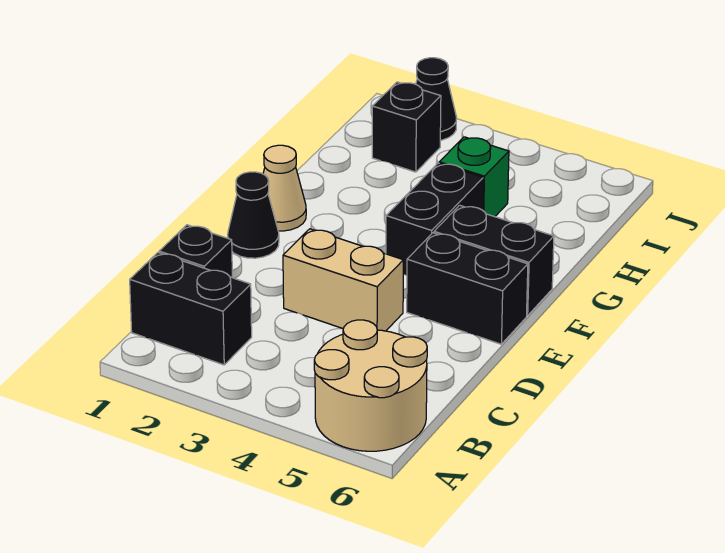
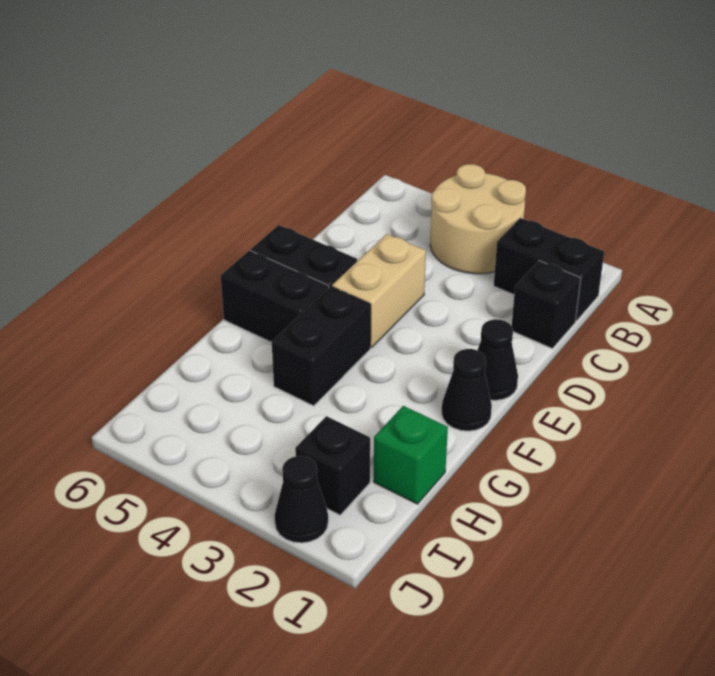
tan 2x2 round brick [314,320,427,451] -> tan 2x2 round brick moved to [430,164,526,274]
tan 1x2 brick [283,229,403,331] -> tan 1x2 brick turned to [332,234,426,347]
tan 1x1 cone [263,145,306,231] -> black 1x1 cone [441,349,492,431]
green 1x1 brick [439,137,509,217] -> green 1x1 brick moved to [374,406,448,504]

